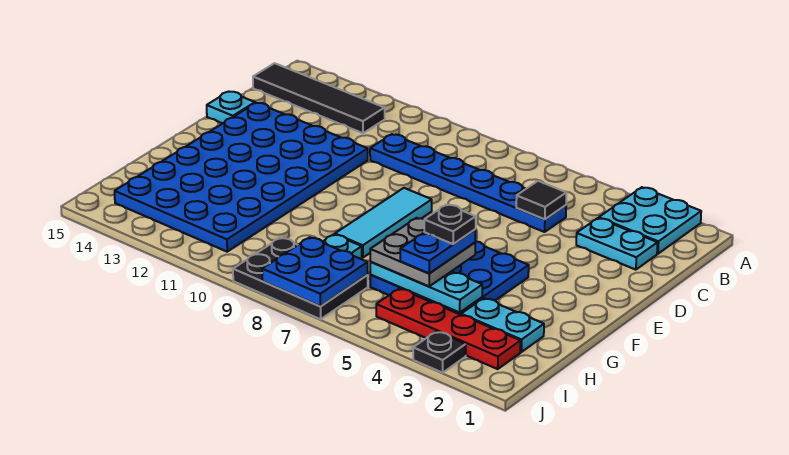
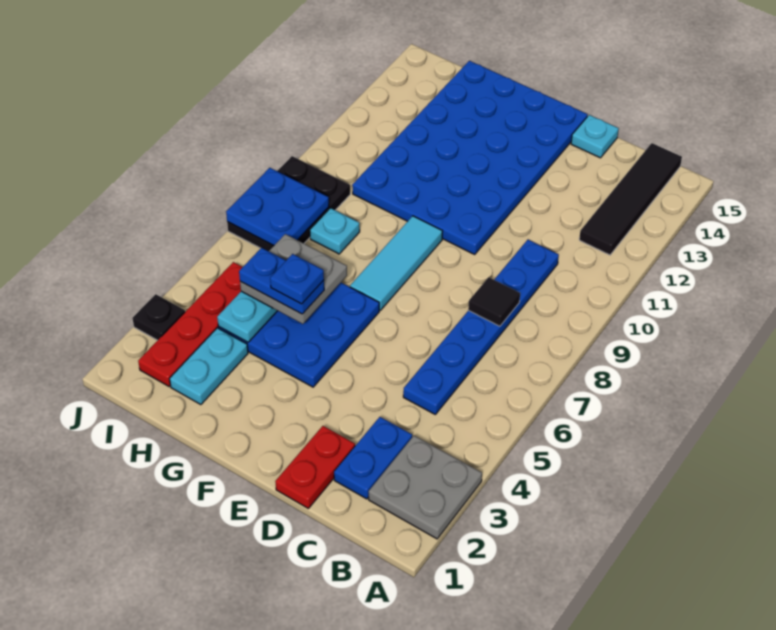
cyan 2x2 plate [599,187,701,254] -> grey 2x2 plate [369,436,482,539]
cyan 1x2 plate [576,218,658,270] -> blue 1x2 plate [334,417,412,499]
black 1x1 tile [516,181,567,219] -> black 1x1 tile moved to [468,277,520,326]
none -> red 1x2 plate [275,426,355,508]
blue 4x6 plate [115,103,368,252] -> blue 4x6 plate turned to [352,61,588,254]
cyan 1x3 tile [335,188,432,258] -> cyan 1x3 tile turned to [350,216,442,310]
black 1x1 plate [424,204,476,244] -> blue 1x1 plate [270,254,324,304]

